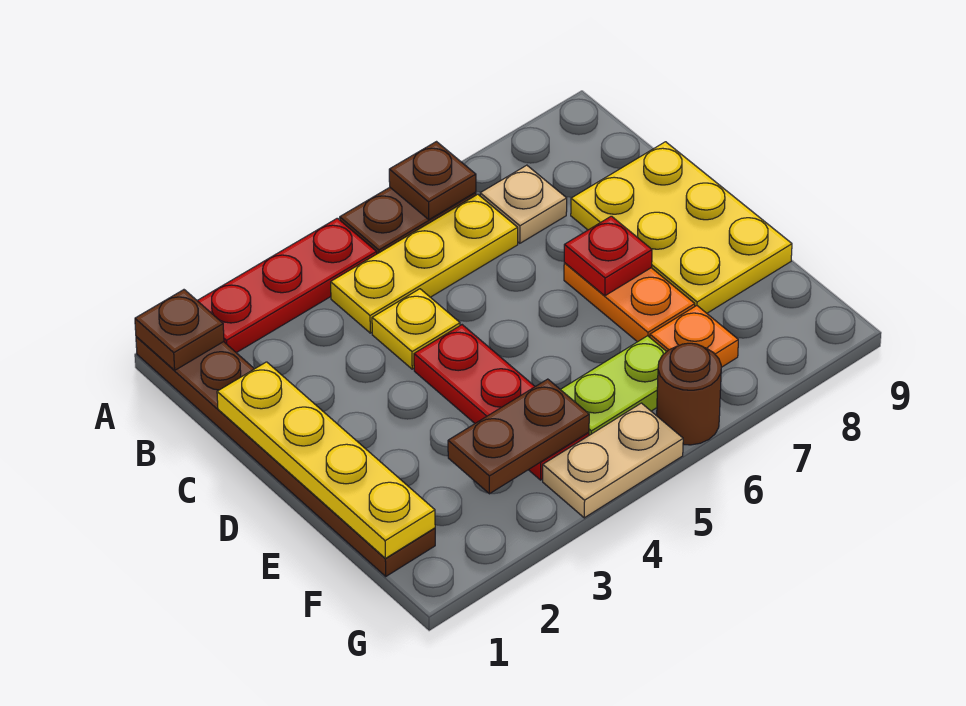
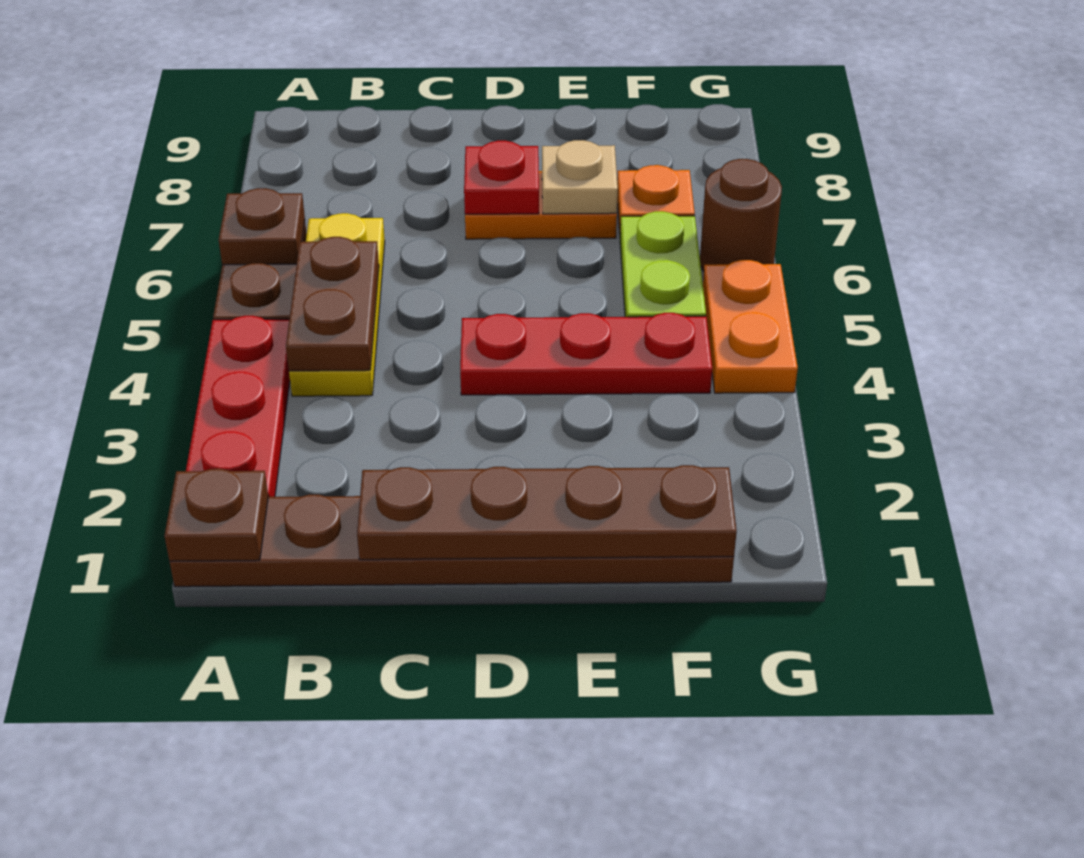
tan 1x1 plate [480,165,567,243] -> tan 1x1 plate moved to [542,140,618,214]
yellow 1x4 plate [217,362,435,558] -> brown 1x4 plate [357,465,737,560]
yellow 1x1 plate [372,289,460,369] -> none
yellow 2x3 plate [571,142,792,313] -> none
brown 1x2 plate [448,379,589,494] -> brown 1x2 plate moved to [286,237,379,371]
tan 1x2 plate [543,403,683,518] -> orange 1x2 plate [703,260,798,393]

